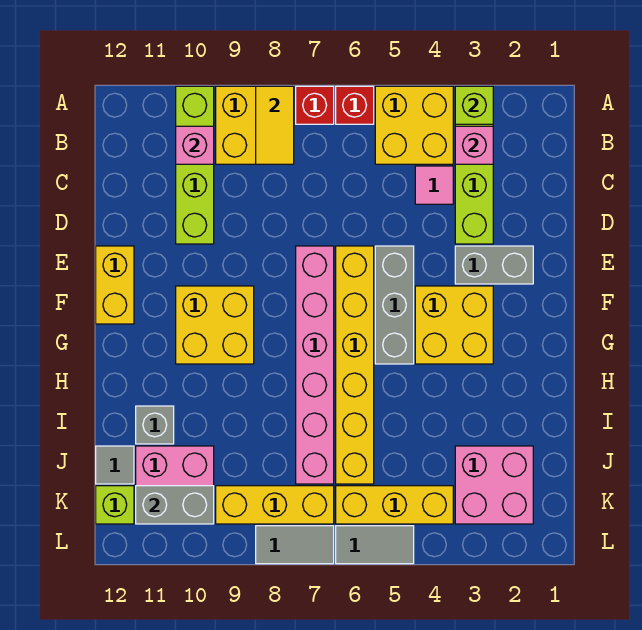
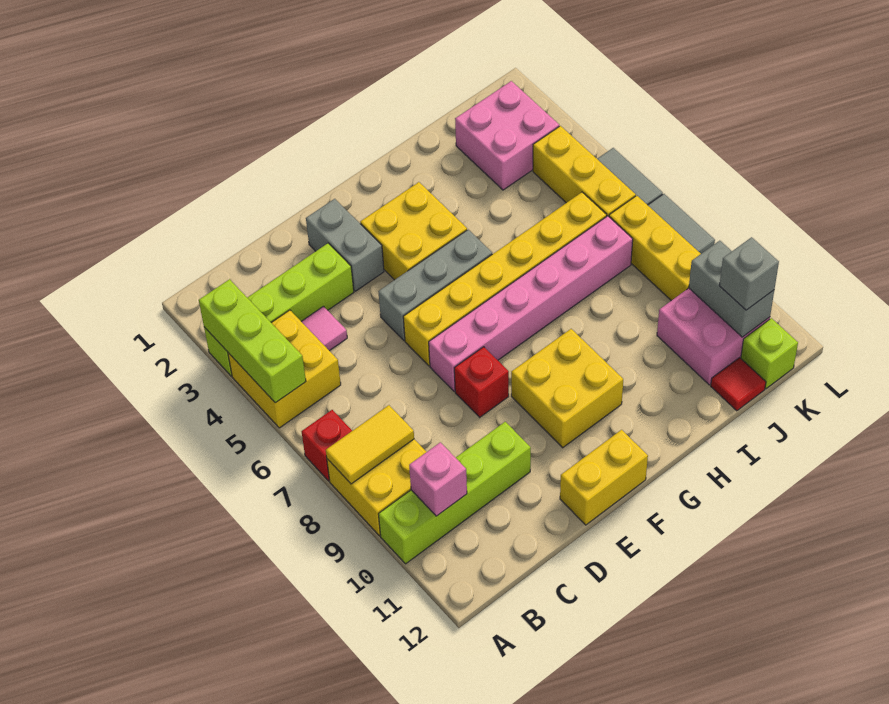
lime 1x1 brick [455,86,493,124] -> lime 1x3 brick [199,279,306,403]
red 1x1 brick [336,86,374,124] -> red 1x1 brick moved to [454,347,509,417]
pink 1x1 brick [455,126,493,164] -> none
grey 1x1 brick [136,406,174,444] -> grey 1x1 brick moved to [719,237,779,310]
grey 1x1 tile [96,446,134,484] -> red 1x1 tile [711,357,766,411]

